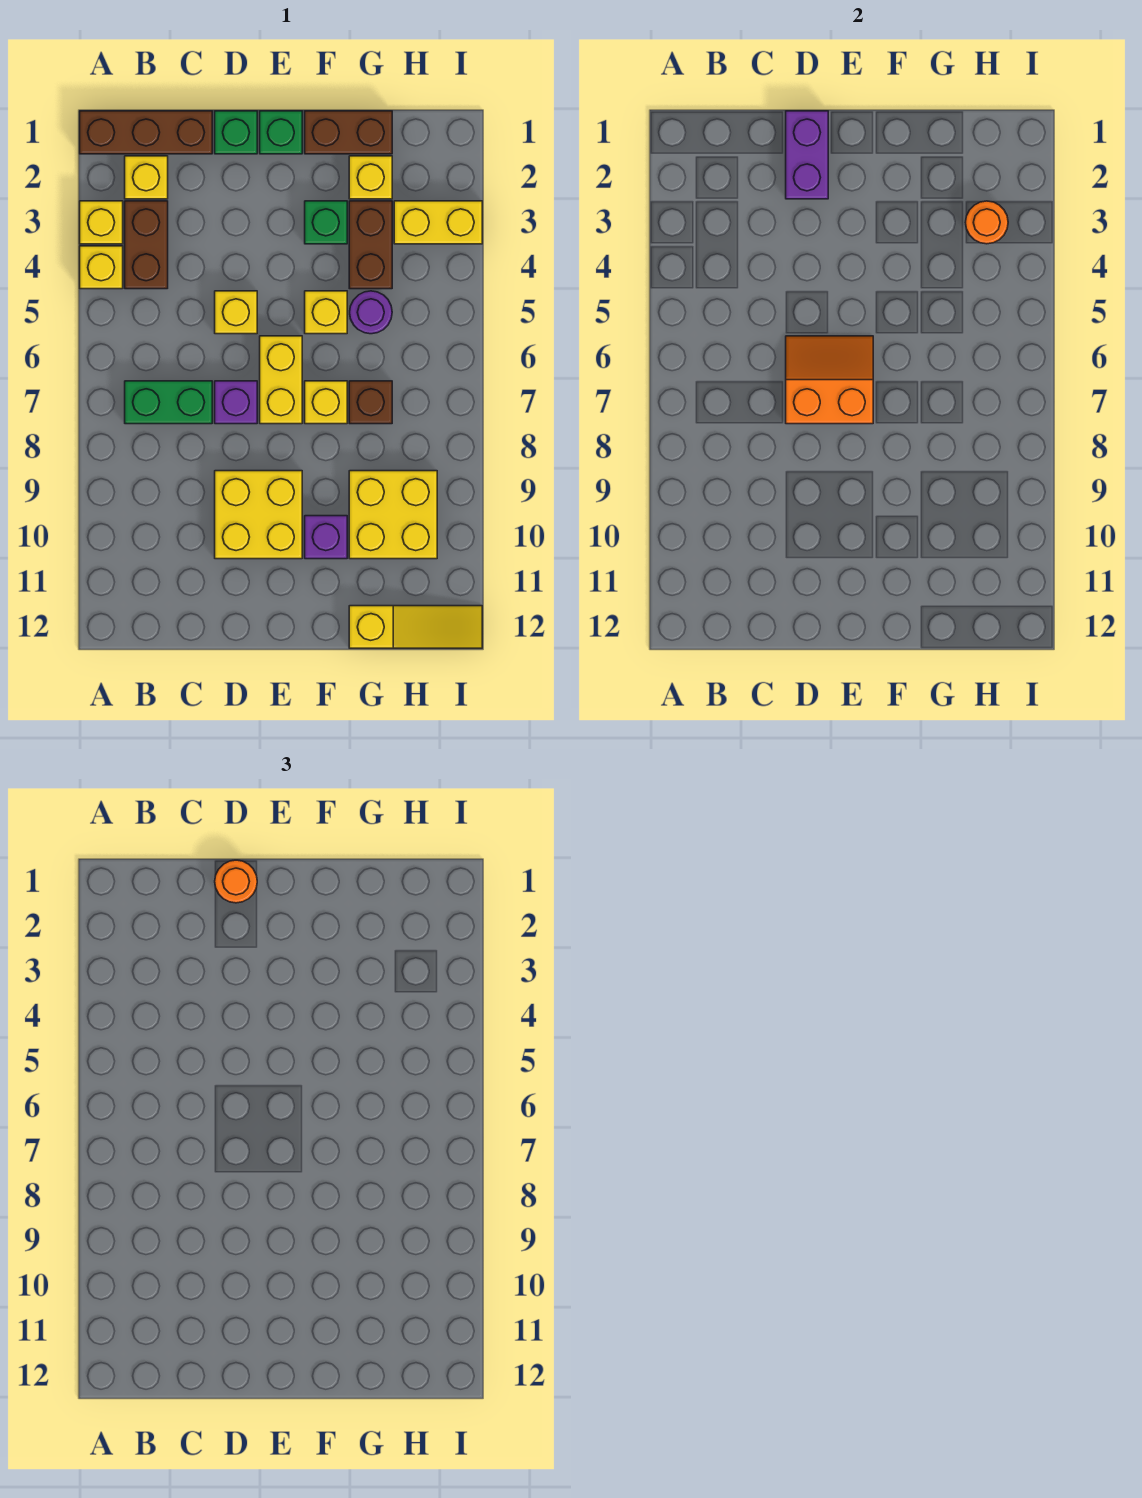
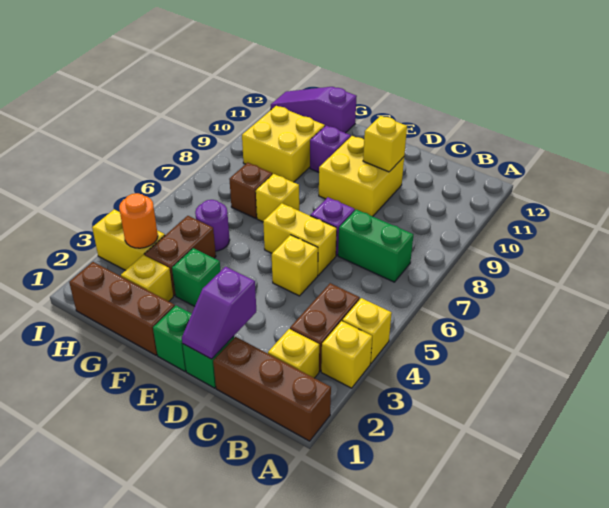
purple 1x2 brick [786,111,828,199] -> purple 1x2 slope [182,267,257,359]
orange 1x1 round brick [215,860,257,903] -> none
orange 2x2 slope [786,336,873,424] -> none
yellow 1x2 brick [260,336,302,424] -> yellow 1x2 brick turned to [263,203,337,275]
brown 1x2 brick [305,111,392,154] -> brown 1x3 brick [69,262,175,355]
yellow 1x1 brick [305,291,347,334] -> yellow 1x1 brick moved to [363,116,407,172]
yellow 1x3 slope [349,606,482,648] -> purple 1x3 slope [271,87,357,133]

